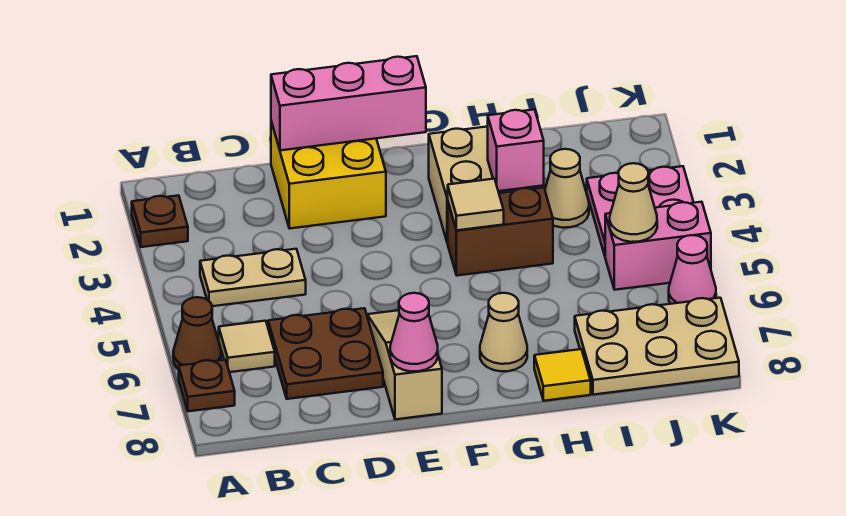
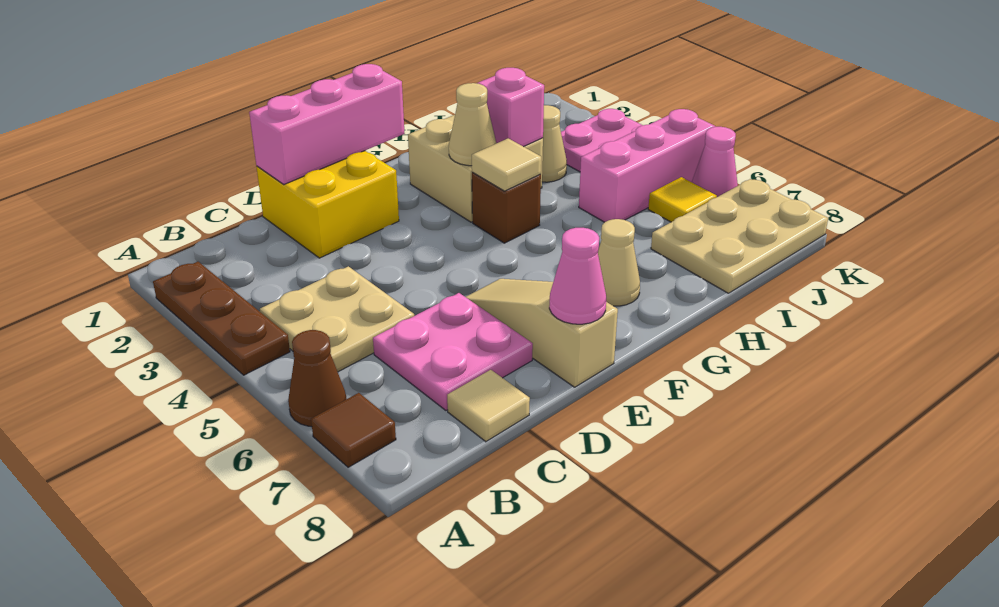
brown 1x1 plate [132,195,188,247] -> brown 1x3 plate [153,262,290,375]
brown 1x1 plate [179,360,235,411] -> brown 1x1 tile [311,393,396,467]
tan 1x2 plate [200,249,306,306] -> tan 2x2 plate [260,266,414,372]
tan 1x1 tile [219,321,275,372] -> tan 1x1 tile moved to [447,370,530,442]
brown 2x2 plate [268,308,383,399] -> pink 2x2 plate [373,293,533,410]
brown 1x2 brick [448,188,553,276] -> brown 1x1 brick [472,172,541,243]
yellow 1x1 tile [534,349,591,401] -> yellow 1x1 tile moved to [648,177,717,222]
pink 1x2 brick [605,202,711,290] -> pink 1x3 brick [579,109,715,222]
tan 1x1 cone [610,163,657,242] -> tan 1x1 cone moved to [449,83,496,166]

